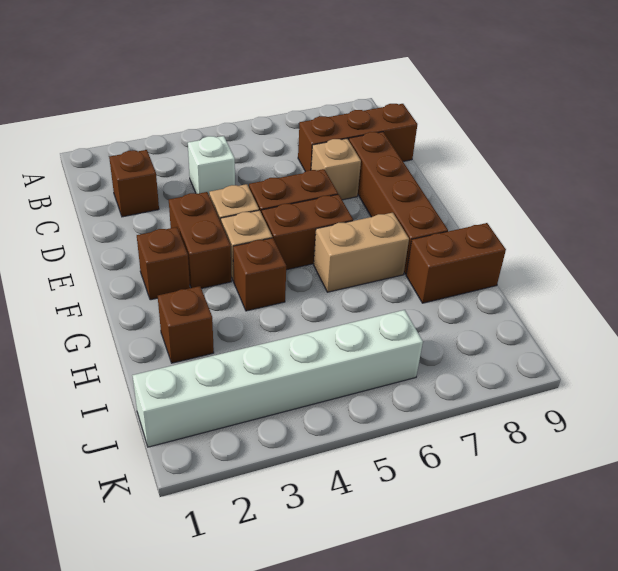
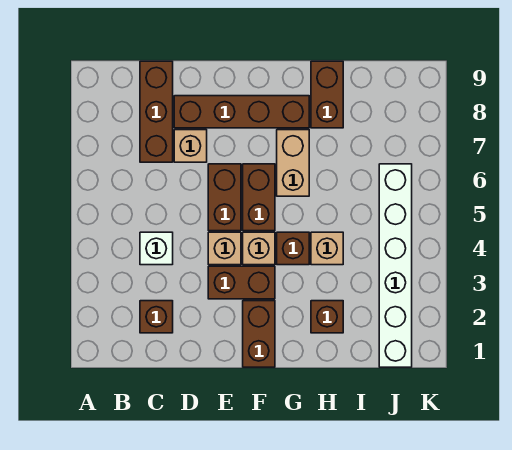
brown 1x1 brick [137,227,190,300] -> brown 1x2 brick [243,301,275,367]
none -> tan 1x1 brick [311,232,343,265]

